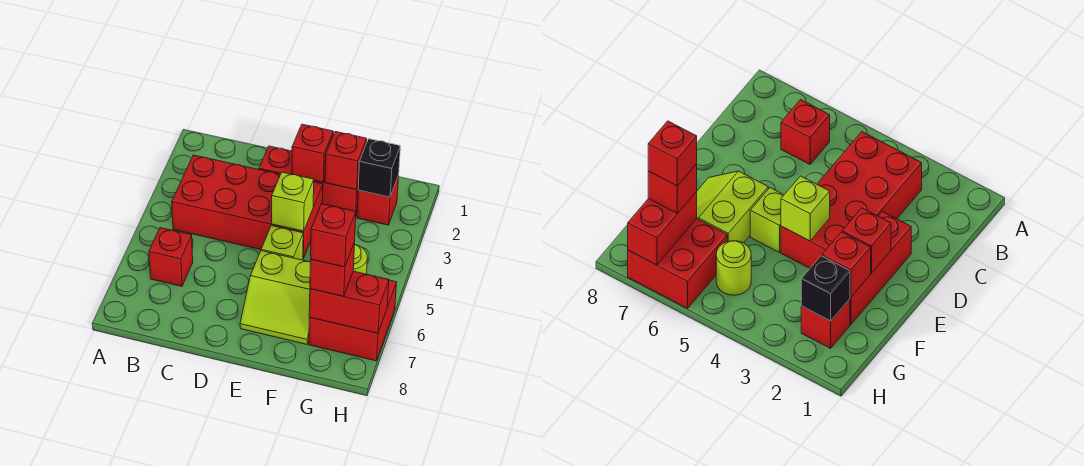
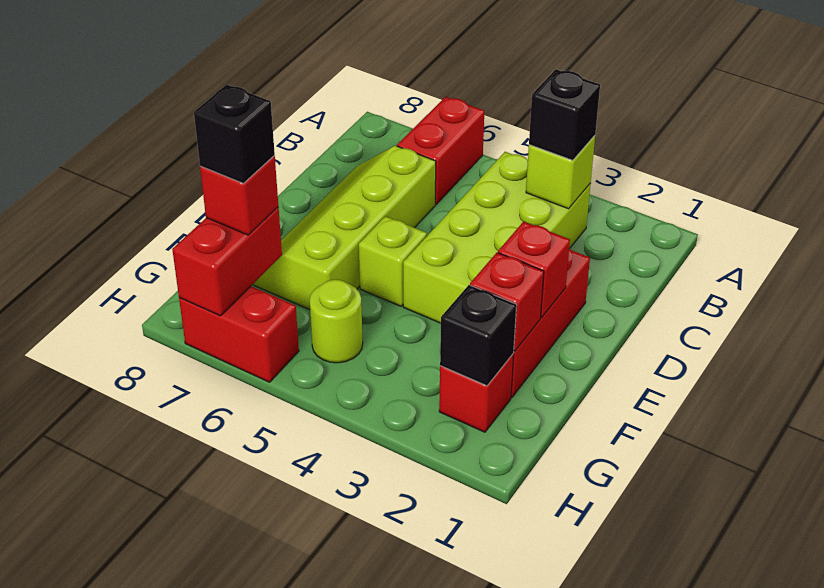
red 2x4 brick [172,155,323,259] -> lime 2x4 brick [403,152,591,323]
none -> black 1x1 brick [529,69,600,160]
red 1x1 brick [149,228,193,286] -> red 1x2 brick [397,97,484,204]
lime 1x1 brick [272,172,314,231] -> lime 1x1 brick moved to [526,136,595,209]
lime 2x2 slope [240,251,310,344] -> lime 2x4 slope [252,146,436,310]
red 2x2 brick [309,280,397,361] -> red 1x2 brick [179,286,299,382]
red 1x1 brick [311,204,356,267] -> black 1x1 brick [194,84,275,183]

